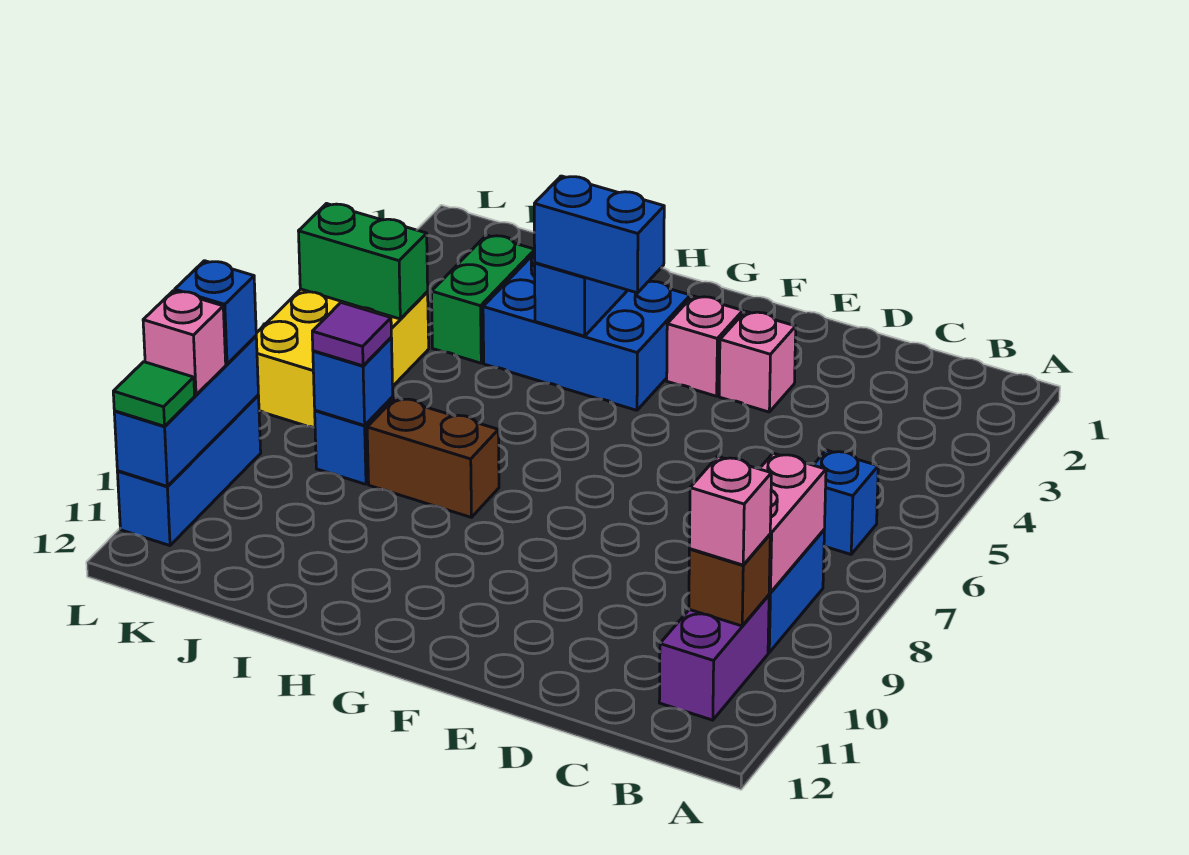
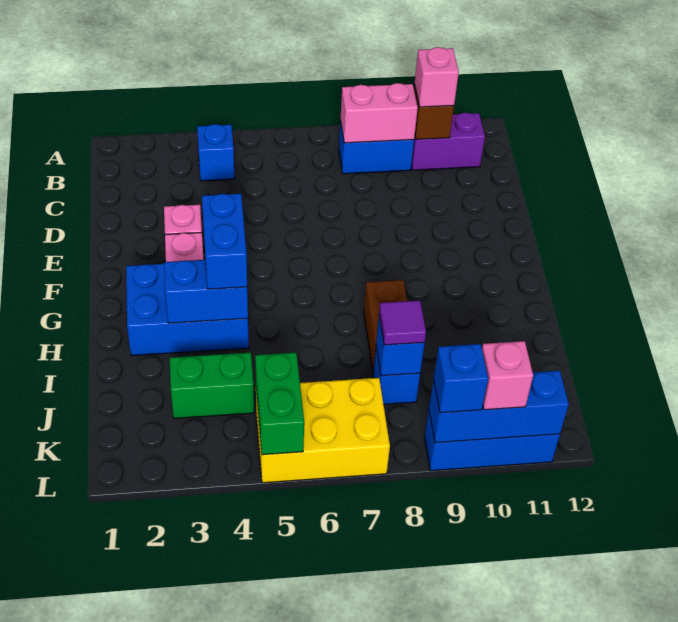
blue 1x1 brick [814,450,878,554] -> blue 1x1 brick moved to [197,124,234,181]
blue 2x3 brick [483,253,690,410] -> blue 2x3 brick turned to [126,264,249,356]
green 1x1 tile [113,362,195,426] -> none

